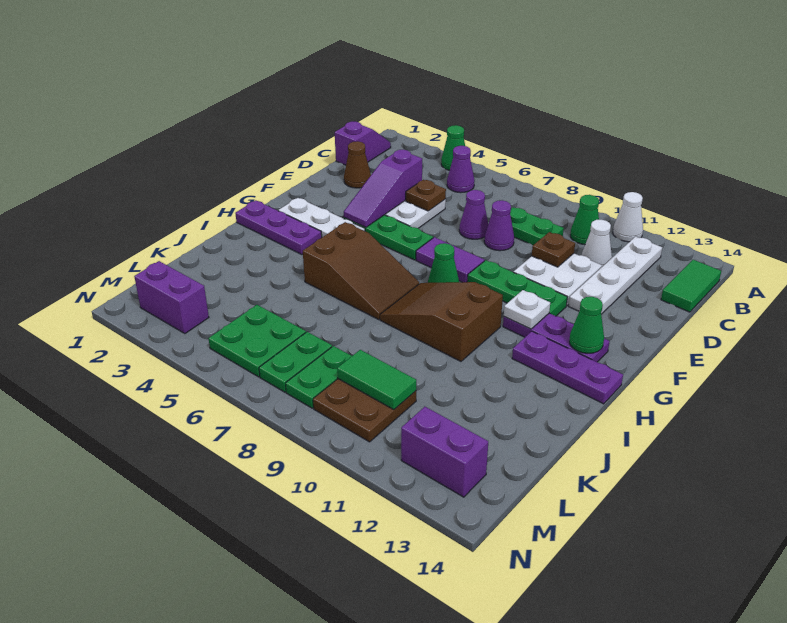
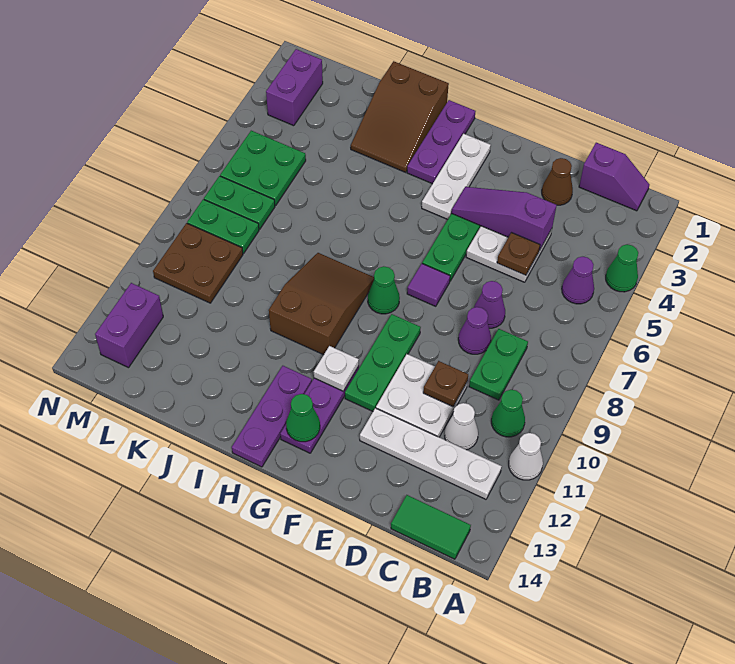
purple 1x2 tile [416,237,484,282] -> purple 1x1 tile [407,264,450,306]
brown 2x3 slope [303,222,419,319] -> brown 2x3 slope moved to [351,61,449,172]
green 1x2 tile [337,350,416,410] -> none

